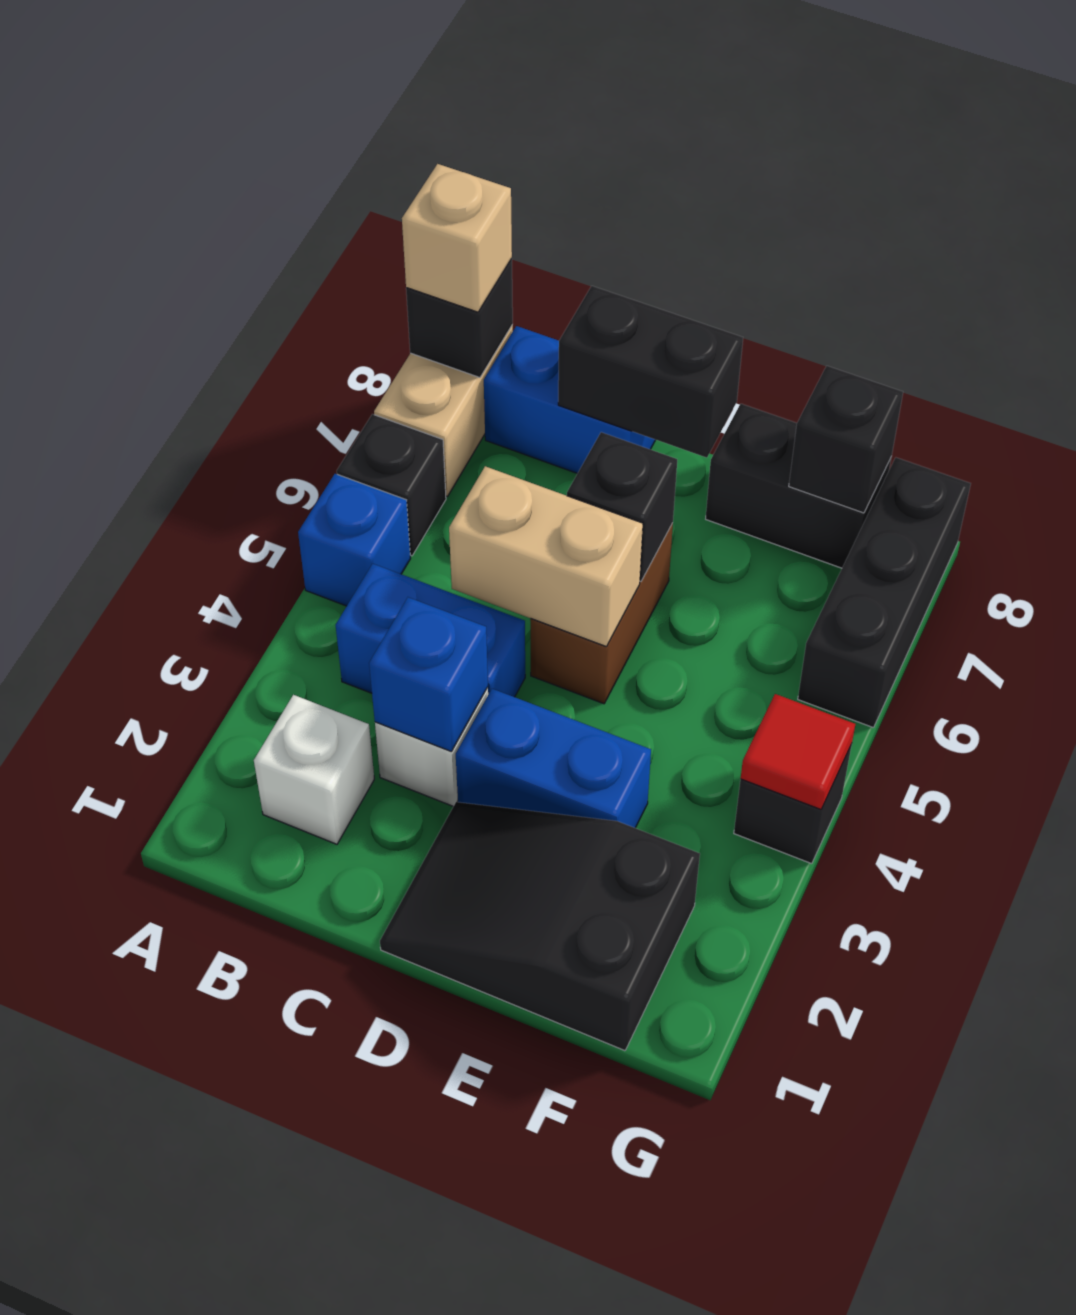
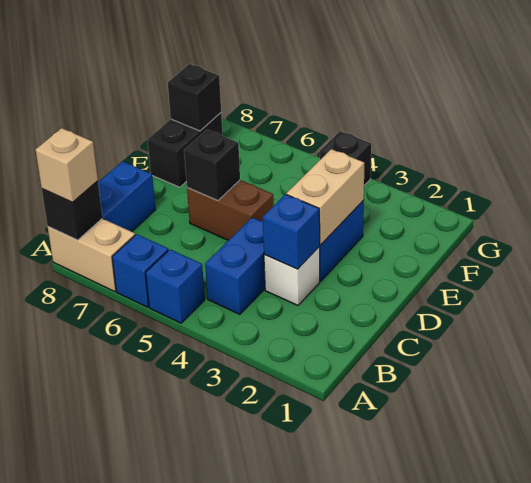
black 1x1 brick [337,414,446,556] -> blue 1x1 brick [112,234,168,307]
white 1x1 brick [254,695,374,844] -> none
tan 1x2 brick [449,466,643,647] -> tan 1x2 brick moved to [287,149,364,245]
black 1x2 brick [558,286,743,458] -> none
black 2x3 slope [380,802,700,1051] -> none
red 1x1 tile [741,694,855,809] -> none
black 1x3 brick [798,458,971,728] -> none

